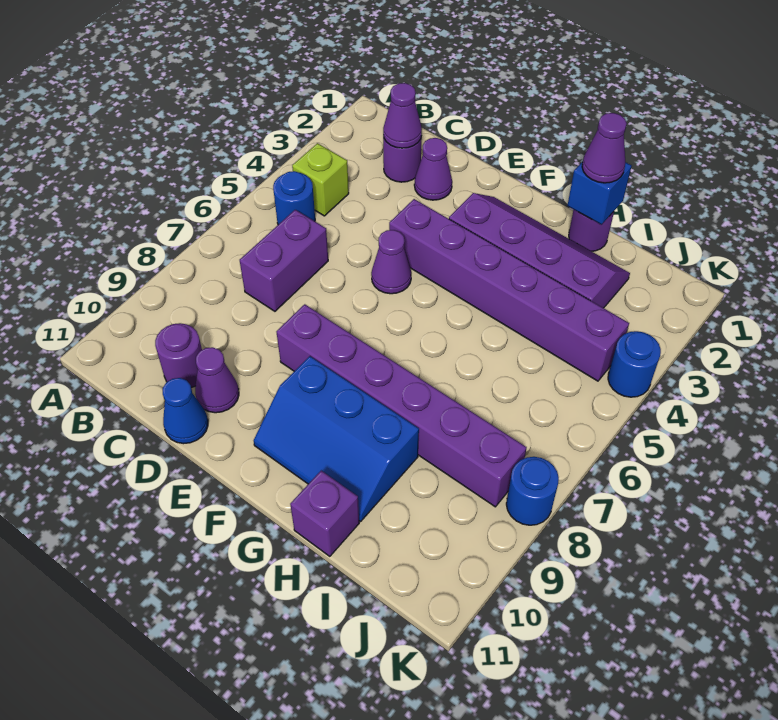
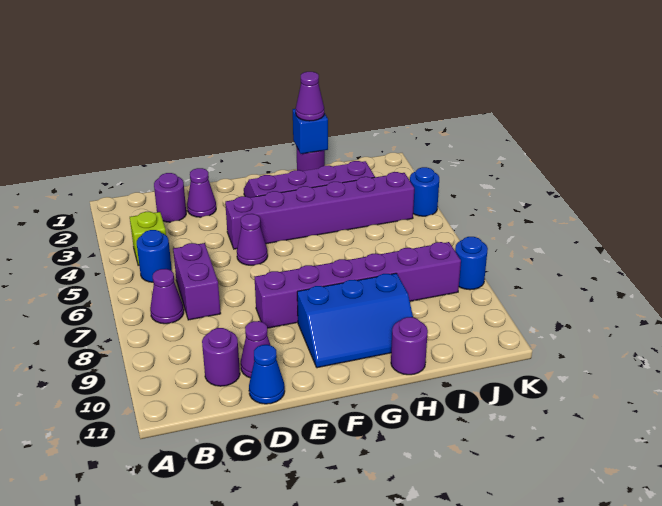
purple 1x1 cone [383,83,422,148] -> purple 1x1 cone moved to [150,269,184,324]
purple 1x1 brick [290,471,359,556] -> purple 1x1 round brick [391,317,428,375]

